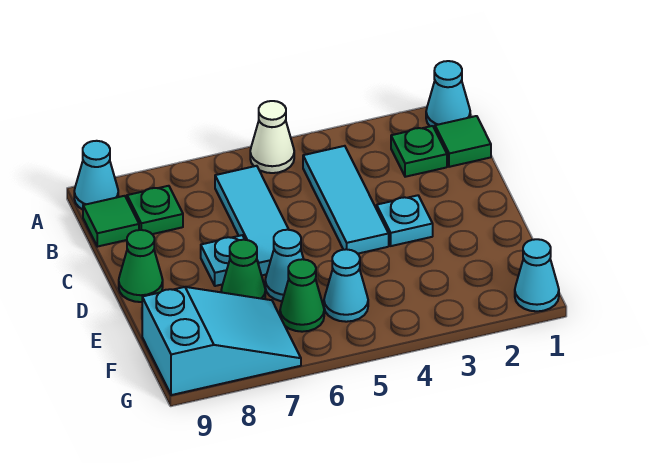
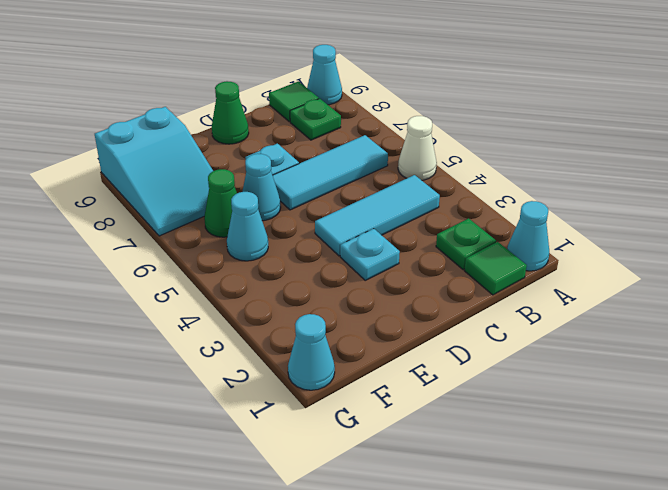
green 1x1 cone [221,240,265,299] -> none

